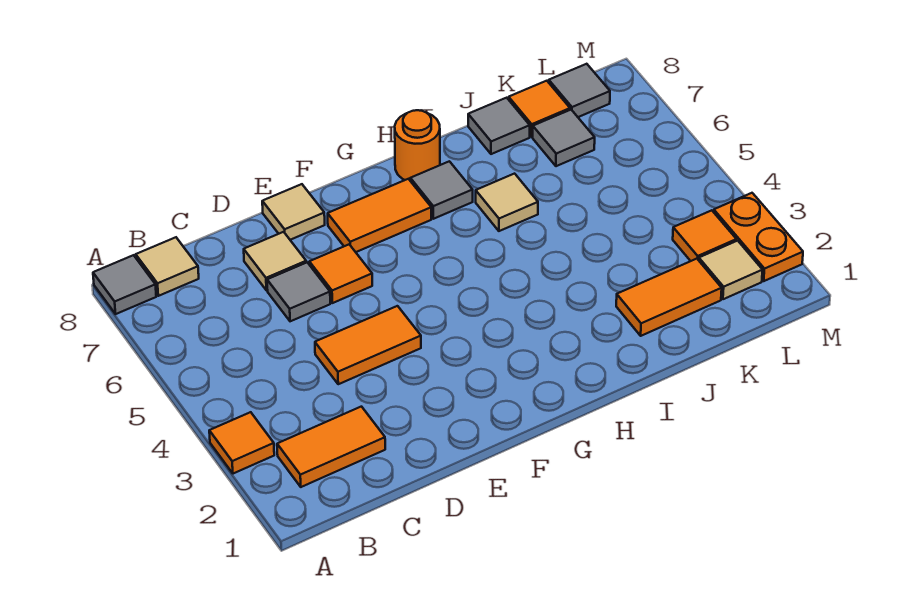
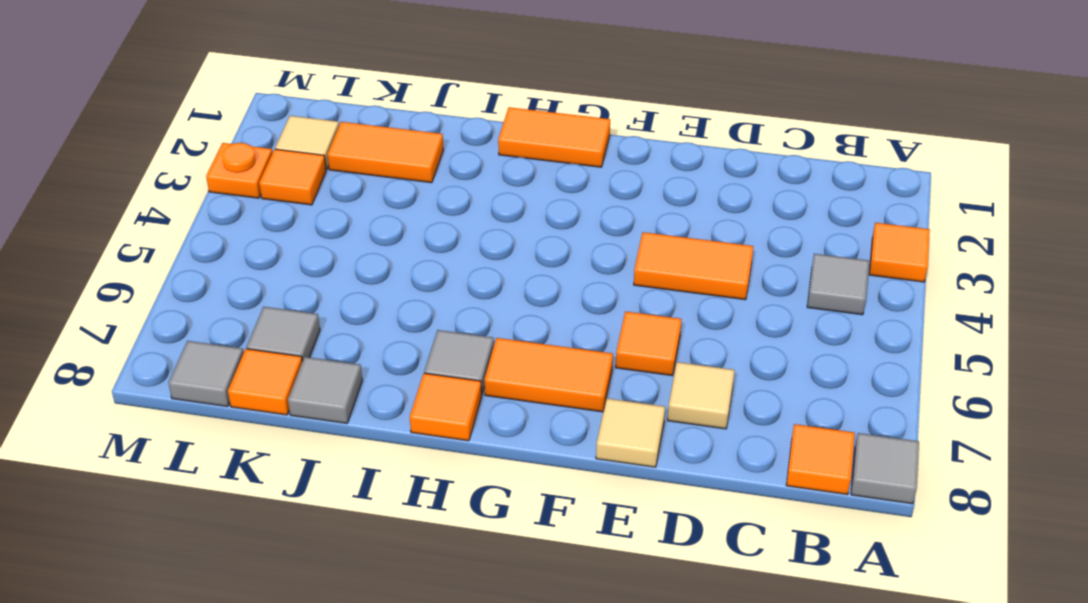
orange 1x2 tile [277,407,385,487] -> orange 1x2 tile moved to [498,107,610,167]
tan 1x1 tile [136,237,199,296] -> orange 1x1 tile [786,424,855,495]
grey 1x1 tile [267,262,330,321] -> grey 1x1 tile moved to [807,254,869,315]
orange 1x1 round brick [395,110,440,180] -> orange 1x1 tile [410,373,481,441]
tan 1x1 tile [476,174,538,231] -> none
orange 1x2 plate [714,193,803,281] -> orange 1x1 plate [206,143,272,198]

